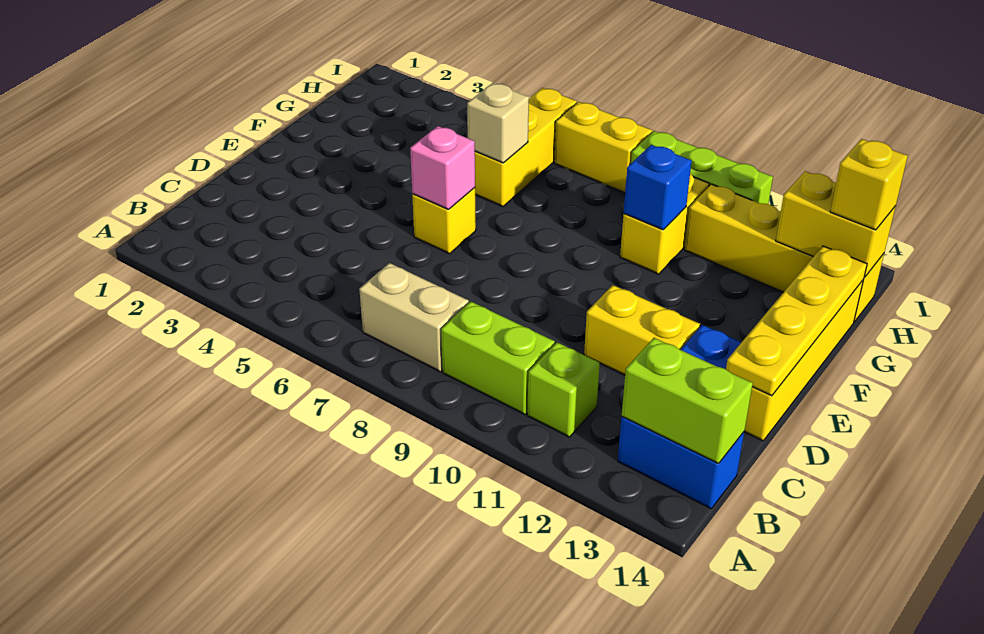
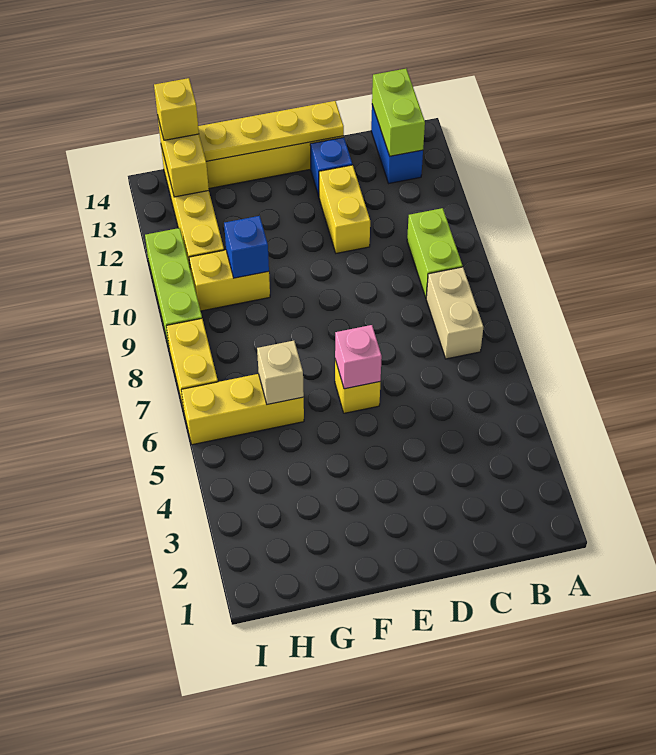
lime 1x1 brick [527,342,600,437] -> none

